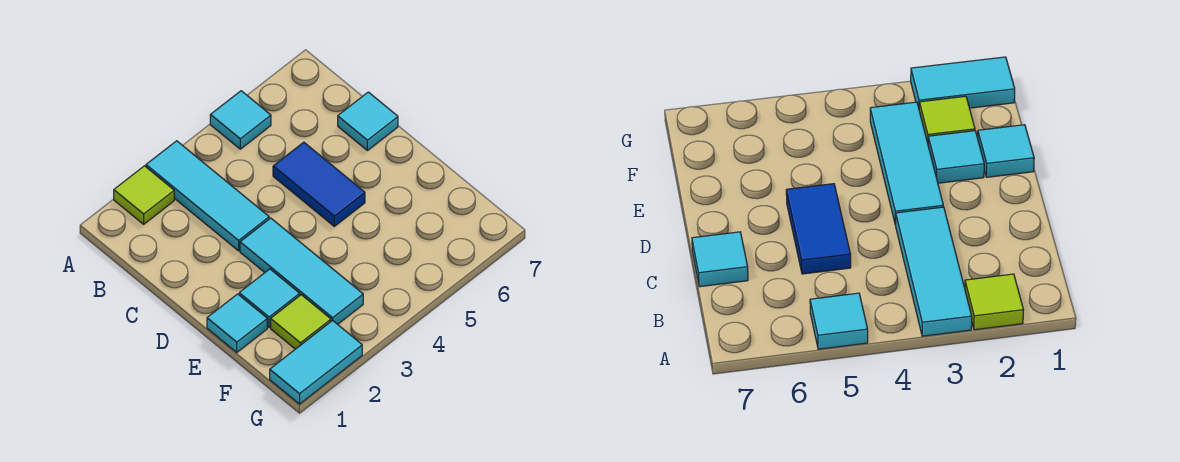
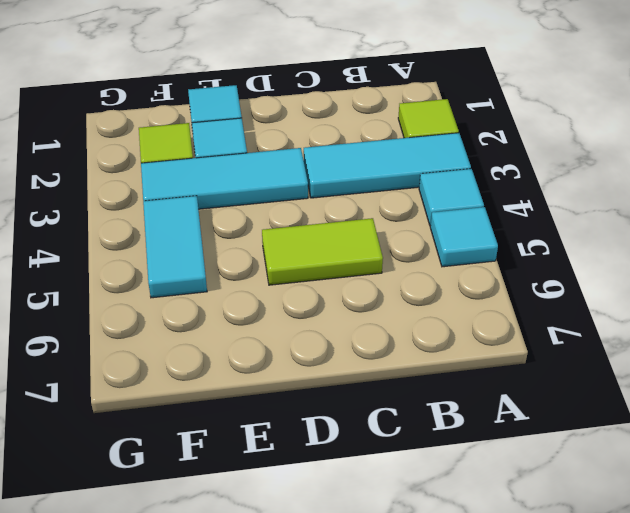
blue 1x2 tile [273,142,365,226] -> lime 1x2 tile [262,218,383,285]
cyan 1x1 tile [338,92,398,150] -> cyan 1x1 tile moved to [419,169,484,226]
cyan 1x2 tile [270,320,362,404] -> cyan 1x2 tile moved to [143,196,207,298]

